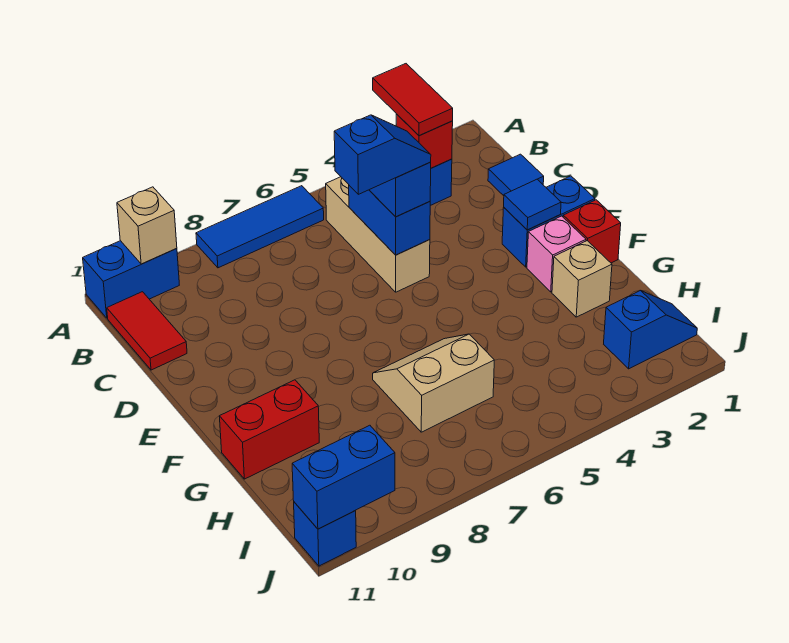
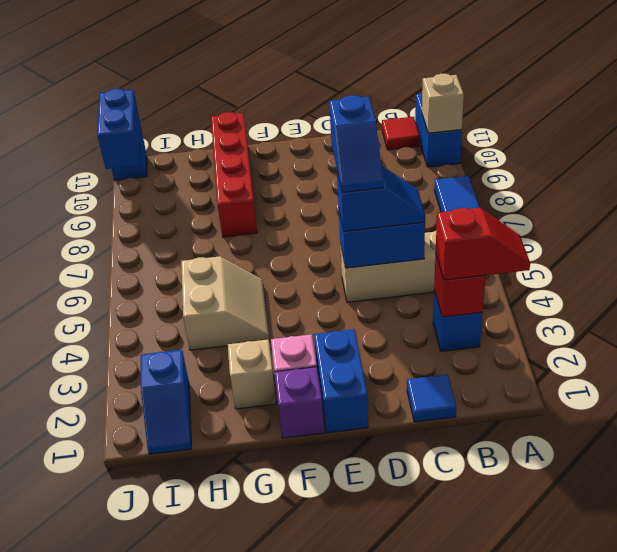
red 1x2 tile [373,64,453,136] -> red 1x2 slope [436,208,530,280]
red 1x2 tile [107,292,187,370] -> red 1x1 tile [382,117,420,150]
blue 1x1 tile [504,179,561,230] -> none
red 1x1 brick [563,200,621,263] -> purple 1x1 brick [275,367,324,438]
tan 2x2 slope [373,334,494,432] -> tan 2x2 slope moved to [181,256,269,350]
red 1x2 brick [219,380,319,479] -> red 1x4 brick [211,112,257,237]

